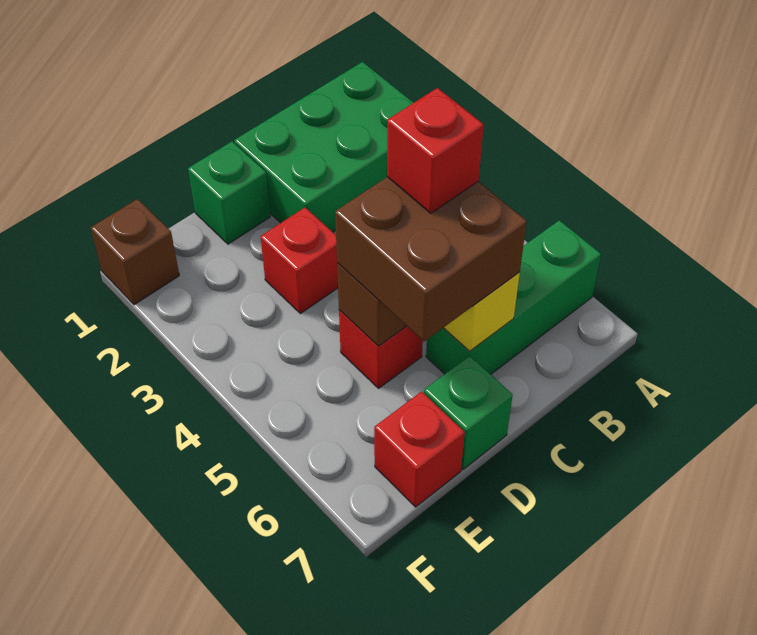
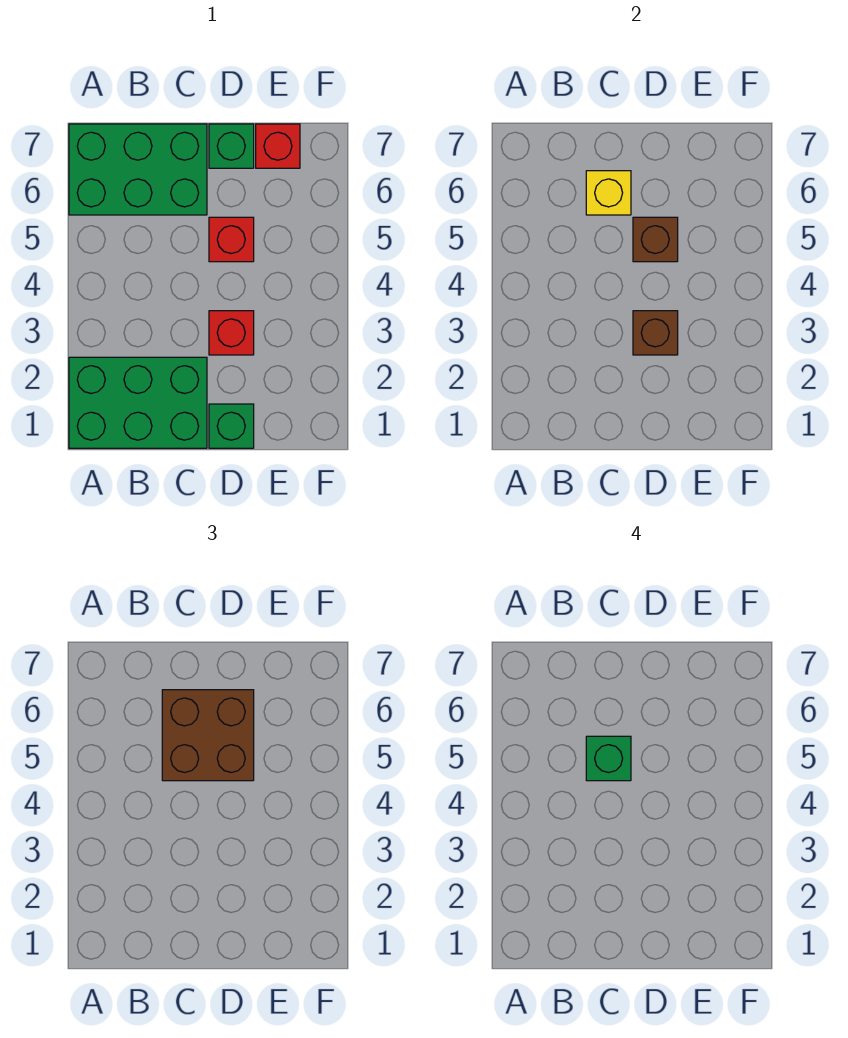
green 1x3 brick [426,220,601,374] -> green 2x3 brick [69,124,207,215]
red 1x1 brick [387,88,484,213] -> green 1x1 brick [586,736,631,781]
brown 1x1 brick [91,199,179,305] -> brown 1x1 brick moved to [633,311,678,355]

